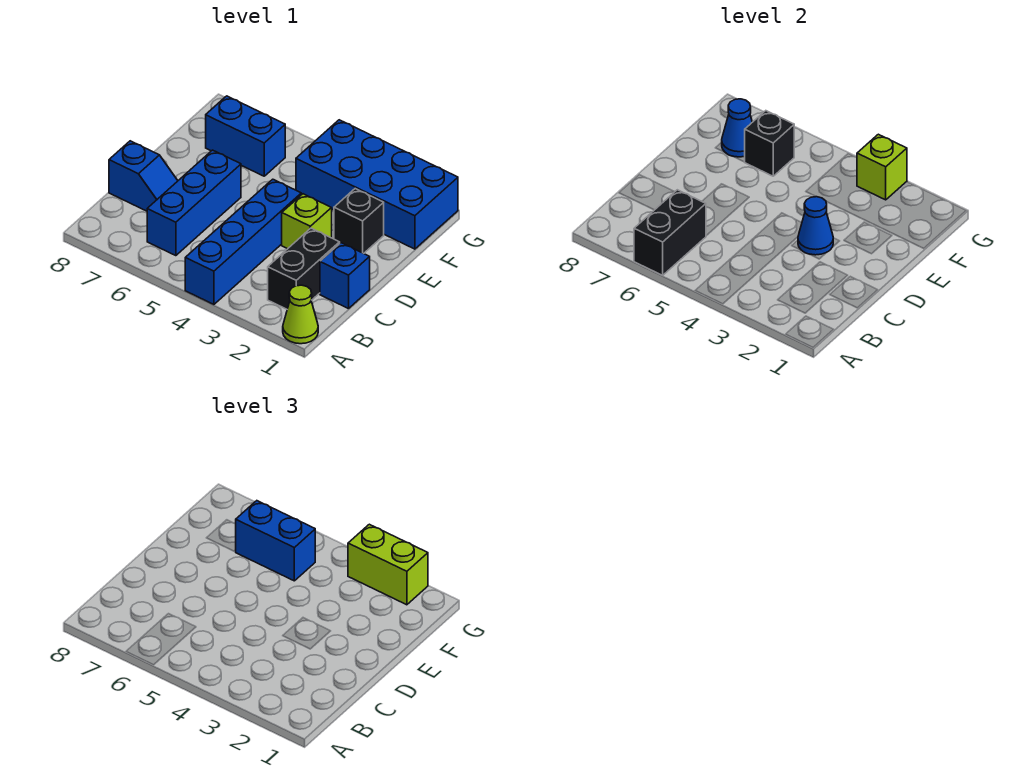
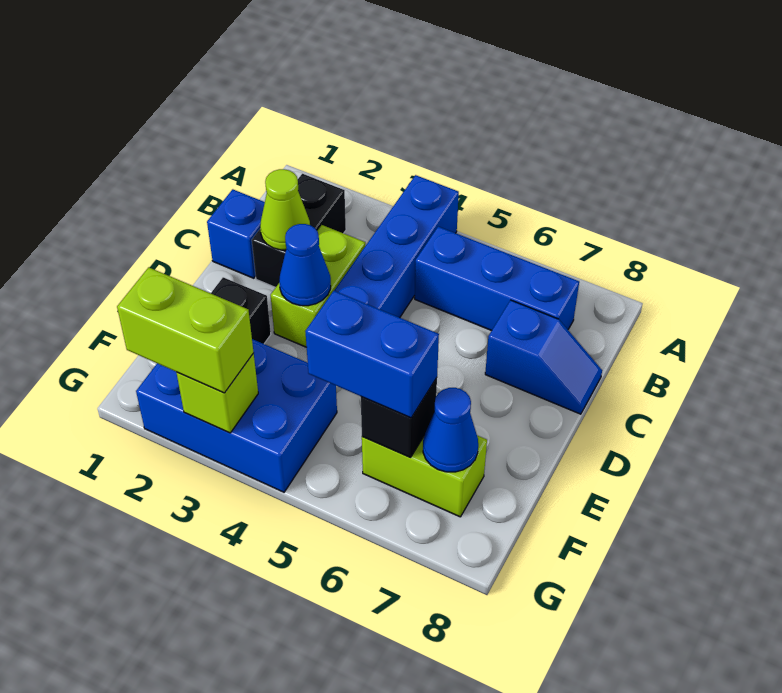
lime 1x1 cone [283,285,318,344] -> lime 1x1 cone moved to [260,169,310,250]
black 1x2 brick [634,190,706,275] -> none
blue 1x3 brick [147,150,241,256] -> blue 1x3 brick turned to [415,227,579,331]
blue 1x2 slope [109,141,178,211] -> blue 1x2 slope turned to [485,300,602,414]
lime 1x1 brick [282,194,332,249] -> lime 1x2 brick [271,225,365,347]
blue 2x4 brick [296,120,458,249] -> blue 2x3 brick [136,339,337,492]
blue 1x2 brick [206,96,285,176] -> lime 1x2 brick [362,435,487,517]

